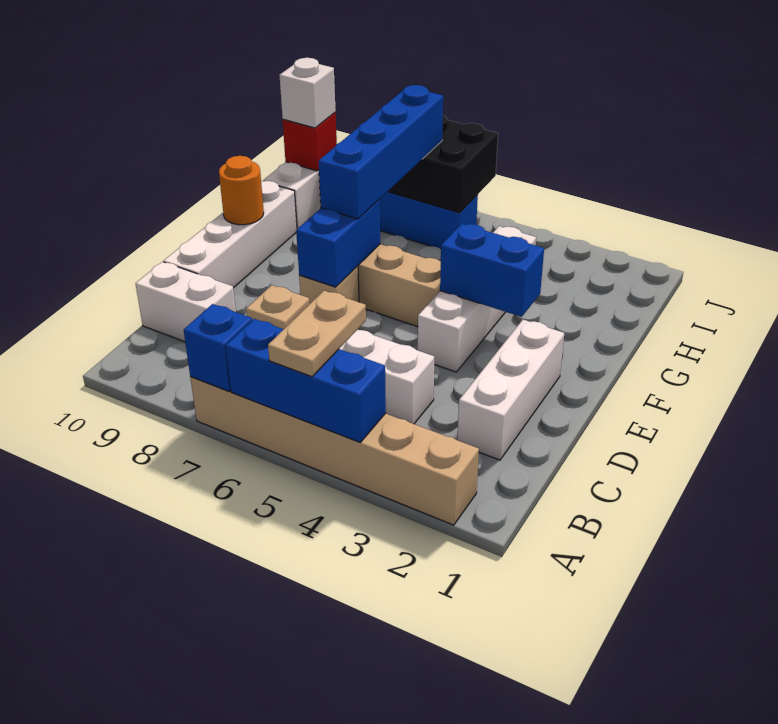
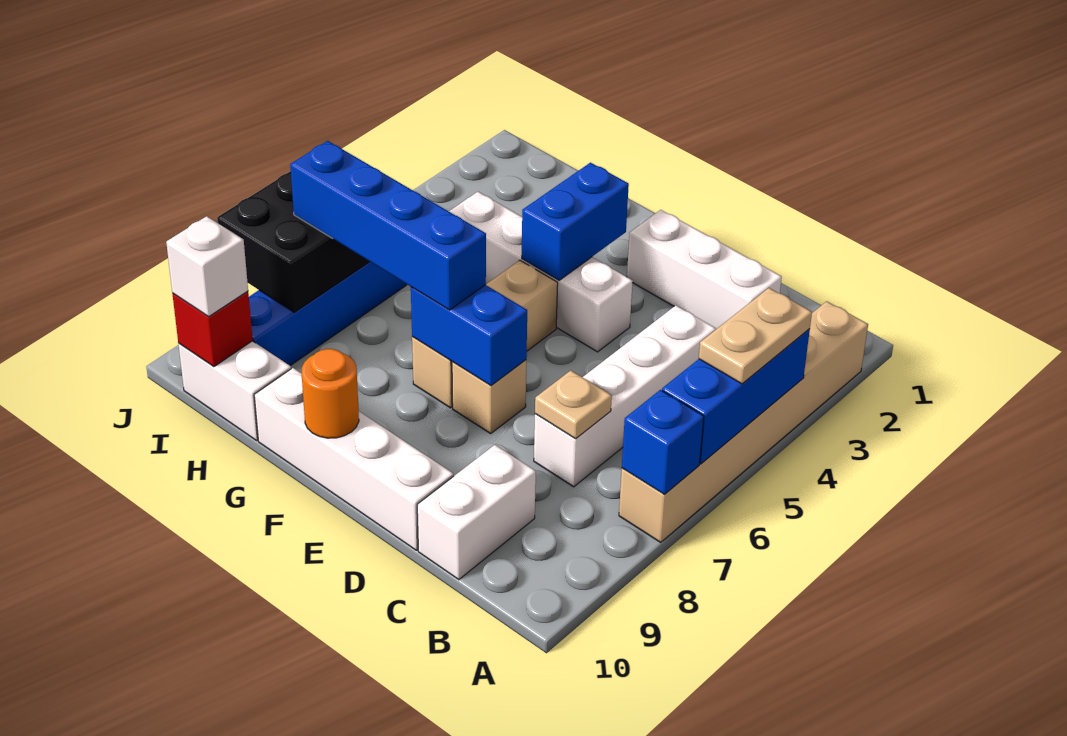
tan 1x2 plate [268,291,366,377] -> tan 1x2 plate turned to [699,288,812,384]

